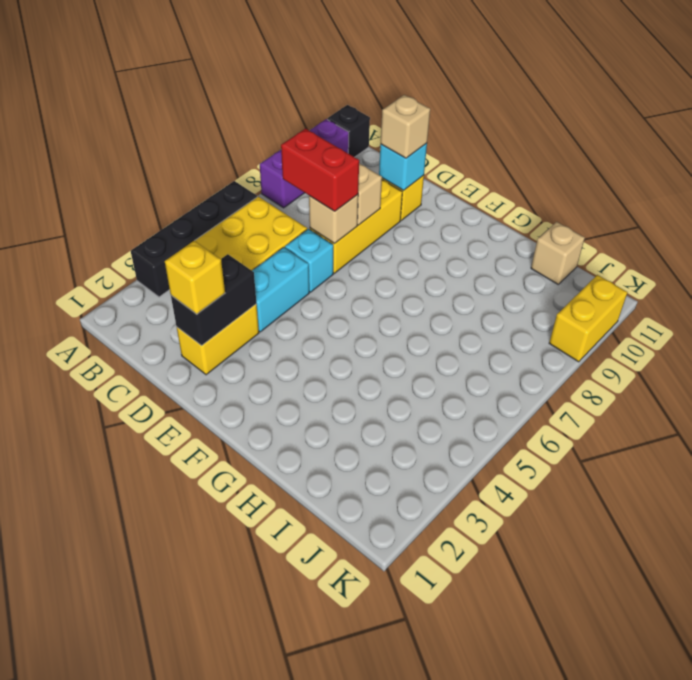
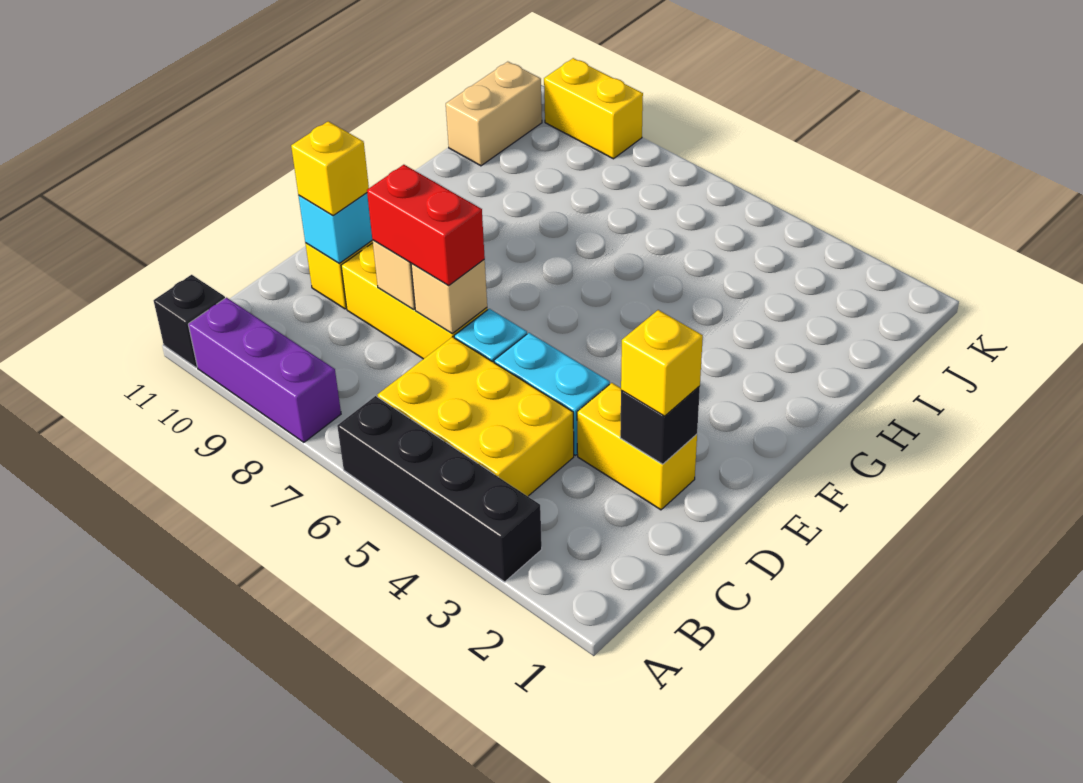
red 1x2 brick [281,129,359,211] -> red 1x2 brick turned to [367,165,485,285]
black 1x2 brick [171,254,256,346] -> black 1x1 brick [620,386,700,464]
tan 1x1 brick [381,95,430,158] -> yellow 1x1 brick [291,121,369,216]
tan 1x1 brick [531,222,585,284] -> tan 1x2 brick [446,62,542,166]

